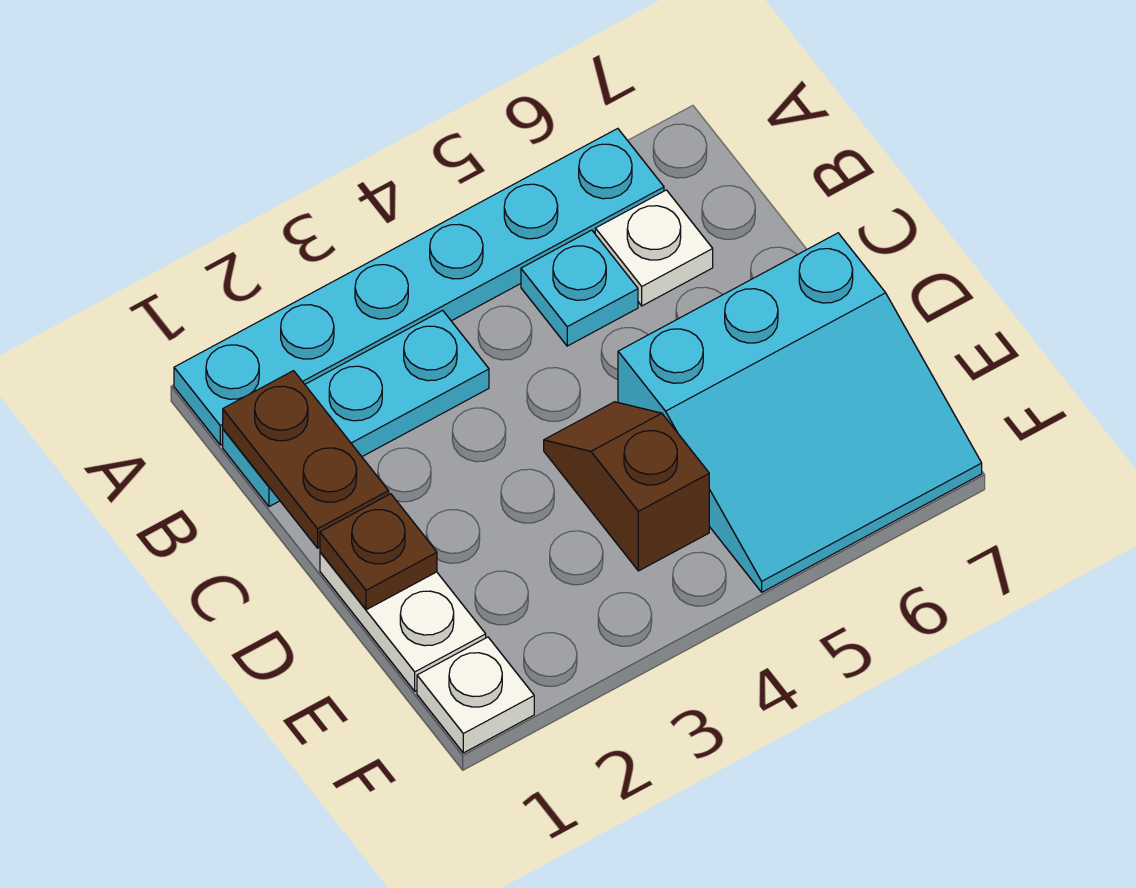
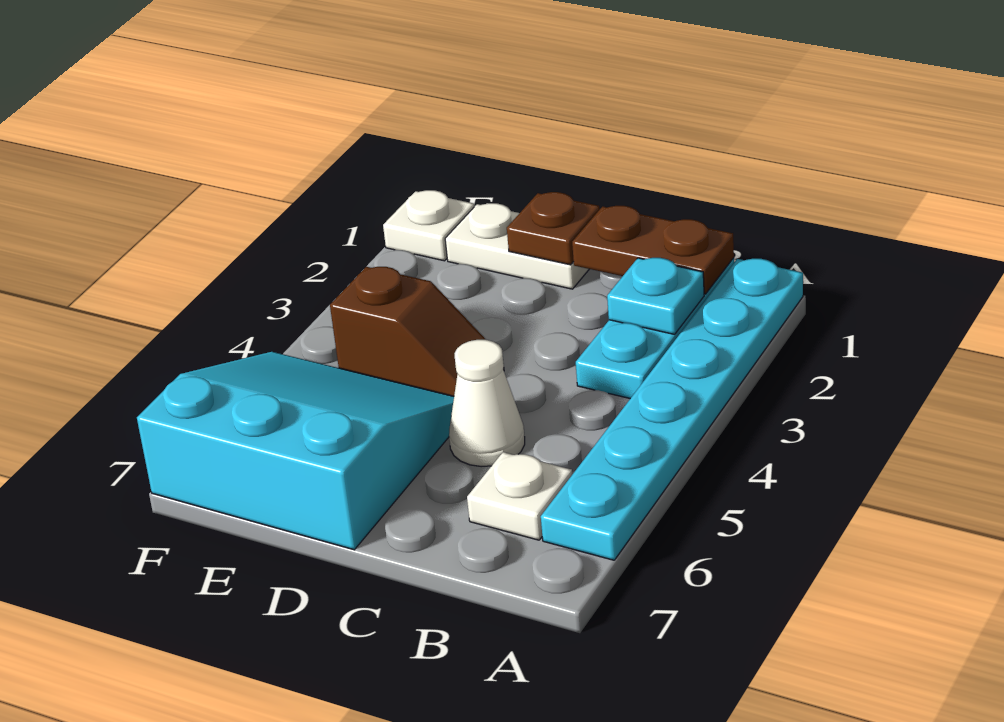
cyan 1x1 plate [521,230,638,346] -> cyan 1x1 plate moved to [607,258,704,334]
none -> white 1x1 cone [449,340,525,467]
cyan 3x3 slope [618,233,982,592] -> cyan 3x3 slope turned to [137,352,454,550]

